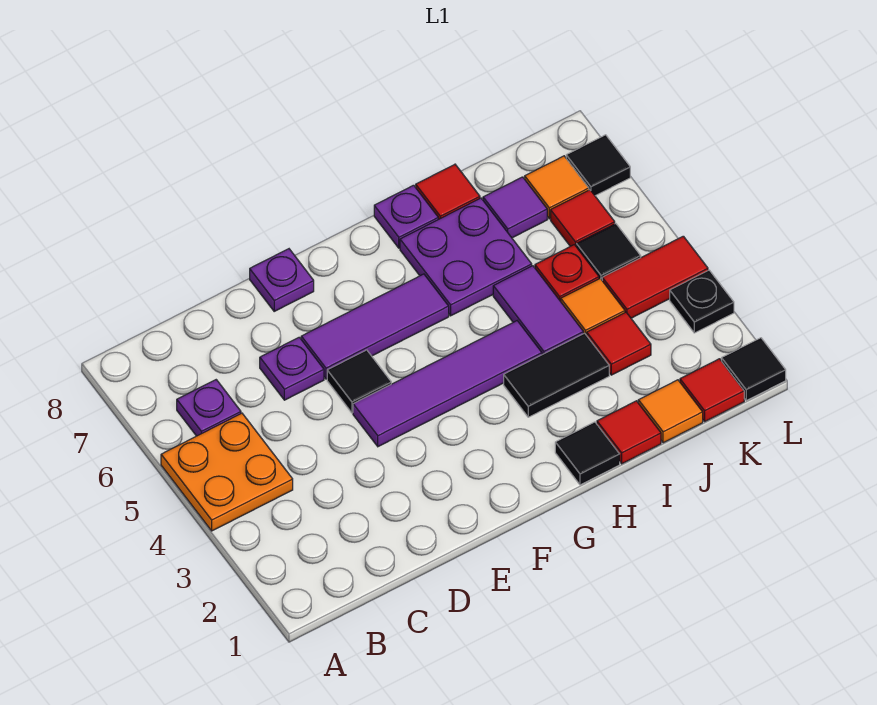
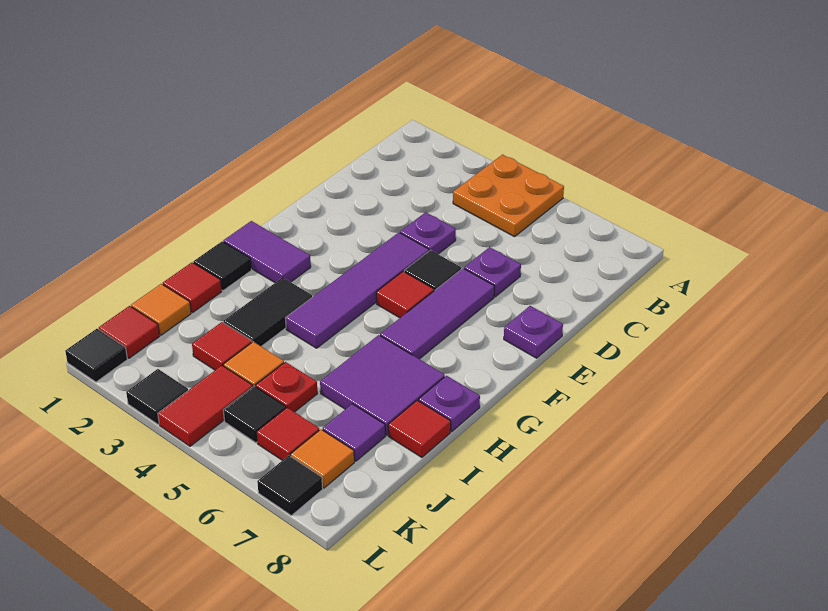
purple 1x1 plate [177,380,241,436] -> purple 1x1 plate moved to [400,212,456,254]
none -> red 1x1 tile [376,271,434,318]
purple 2x2 plate [400,198,532,316] -> purple 2x2 tile [320,335,445,435]
purple 1x2 tile [493,266,583,355] -> purple 1x2 tile moved to [223,221,311,283]
black 1x1 plate [670,270,734,333] -> black 1x1 tile [126,369,188,424]

